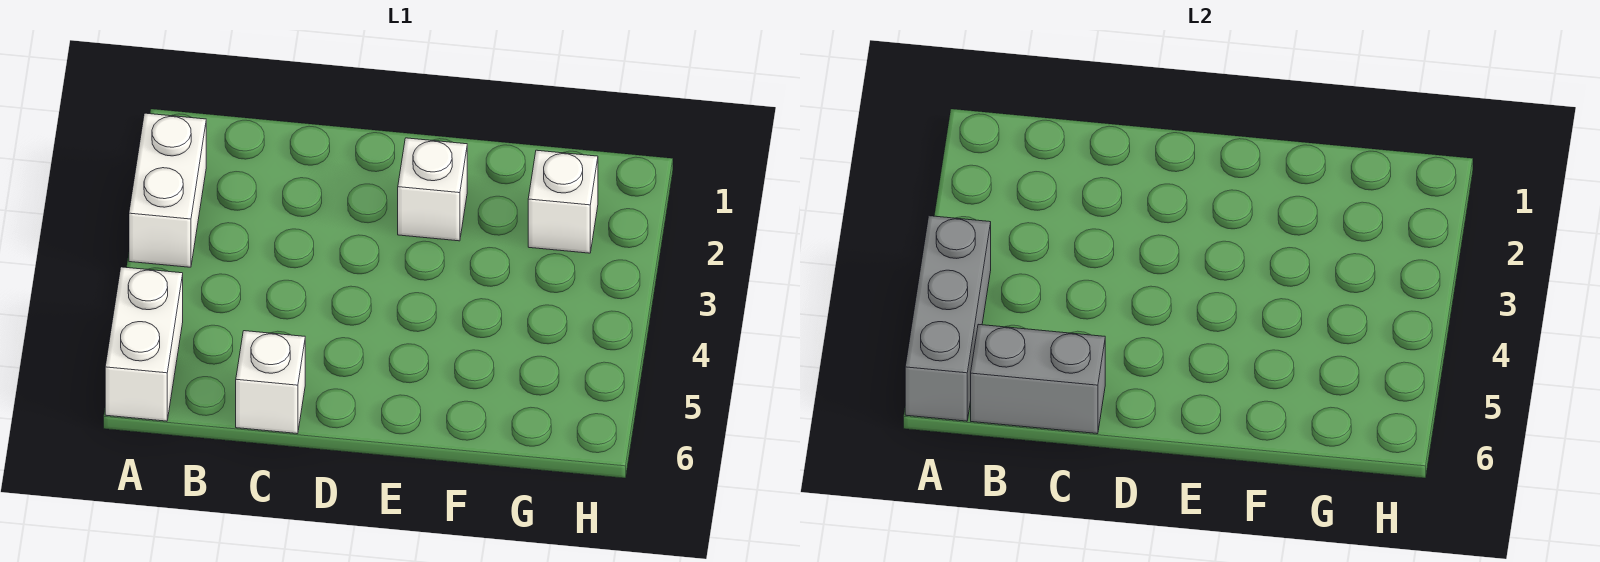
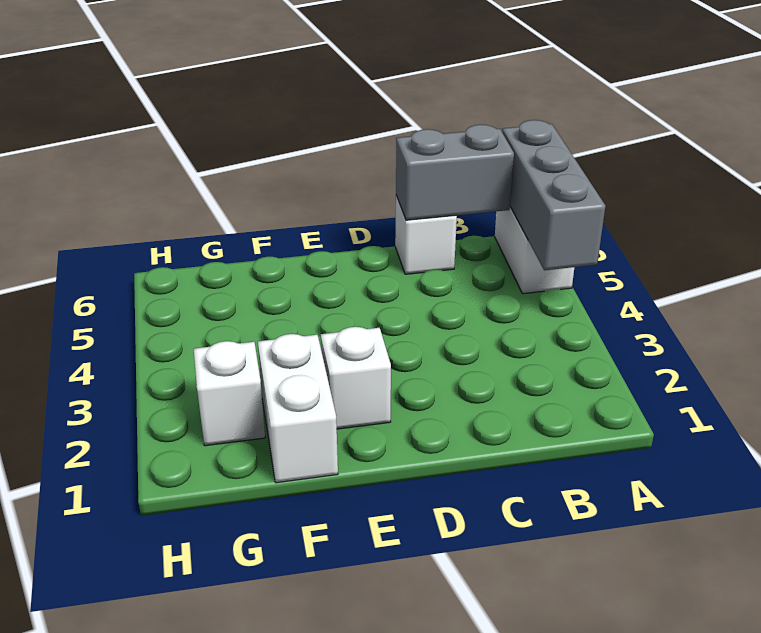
white 1x2 brick [129,113,206,267] -> white 1x2 brick moved to [258,334,338,483]

